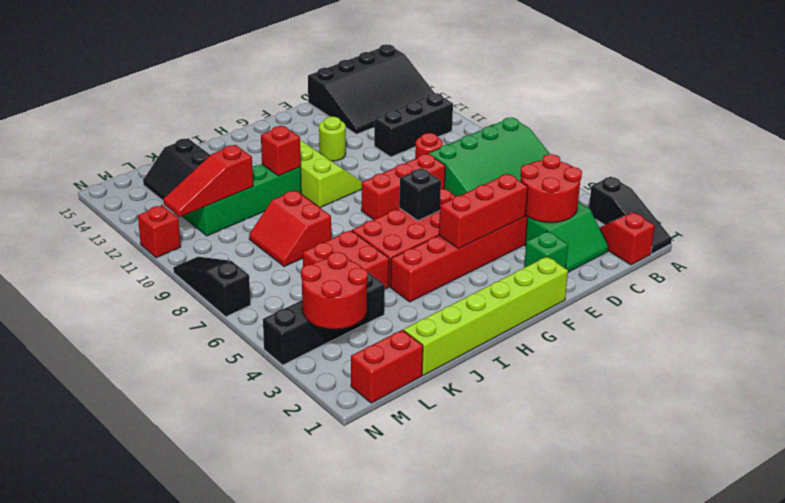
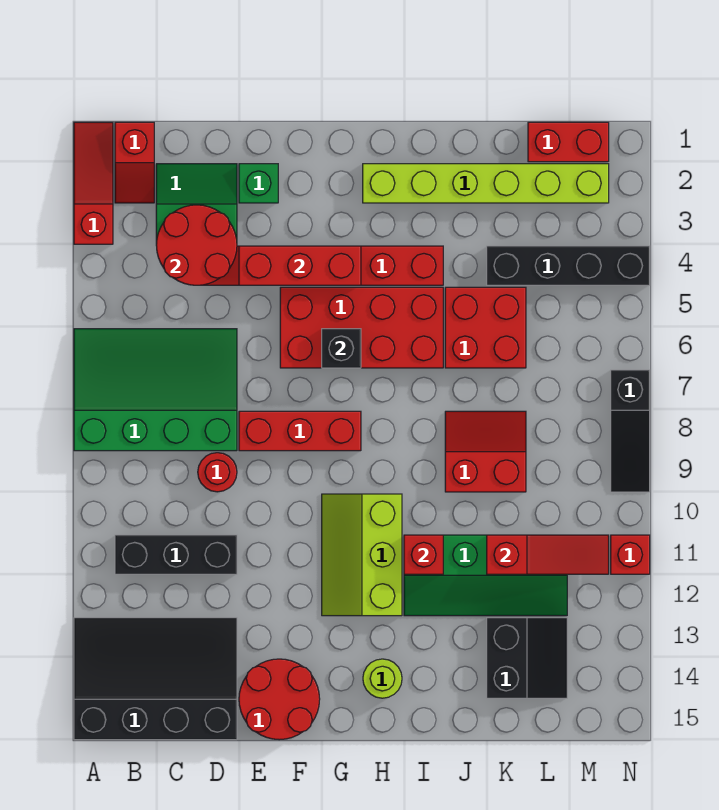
black 1x3 slope [589,177,672,254] -> red 1x3 slope [74,122,113,244]
lime 1x6 brick [404,257,568,375] -> lime 1x6 brick moved to [363,164,609,203]
lime 1x1 round brick [319,117,346,161] -> lime 1x1 round brick moved to [363,659,402,698]
red 2x2 slope [249,190,331,267] -> red 2x2 slope turned to [445,411,526,492]
red 2x2 round brick [301,252,368,329] -> red 2x2 round brick moved to [239,659,320,740]

